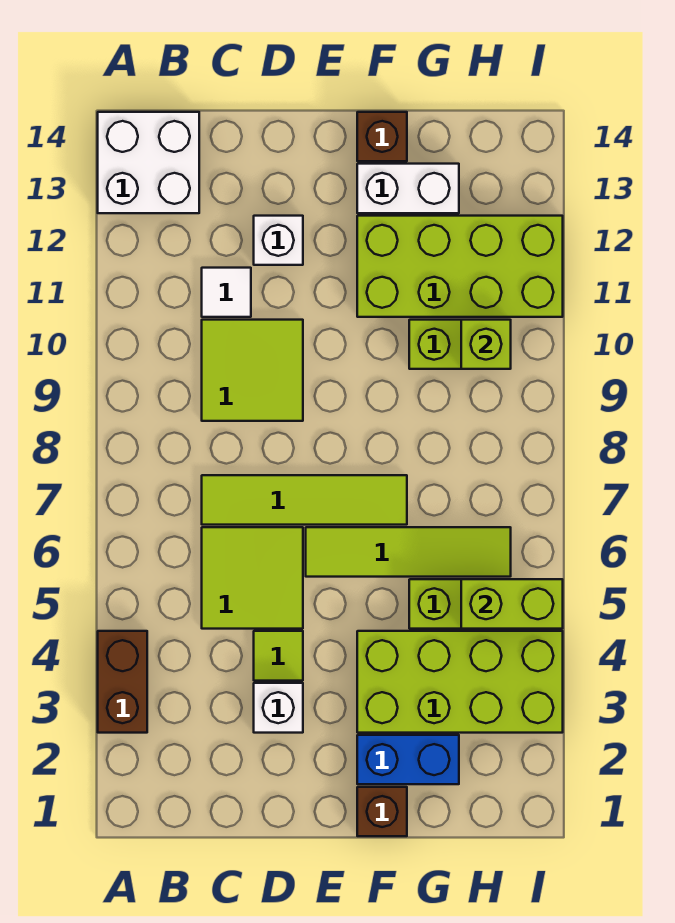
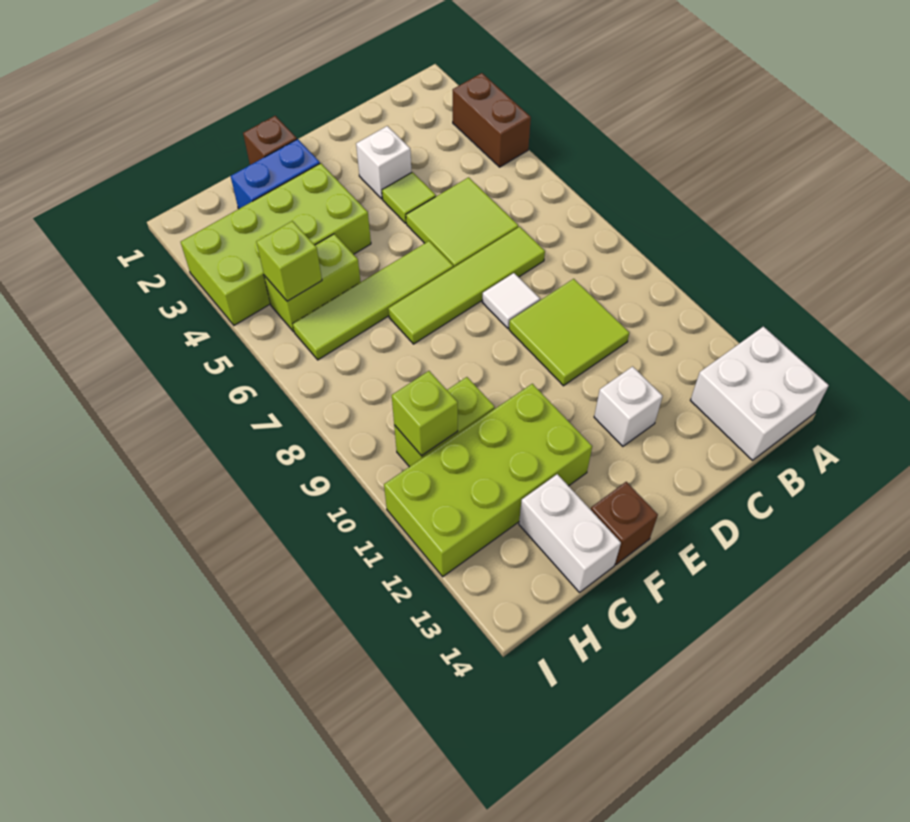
white 1x1 tile [202,268,251,317] -> white 1x1 tile moved to [482,273,540,328]
white 1x2 brick [357,164,459,213] -> white 1x2 brick turned to [519,474,621,592]
lime 1x2 brick [461,579,563,629] -> lime 1x1 brick [256,221,322,301]

